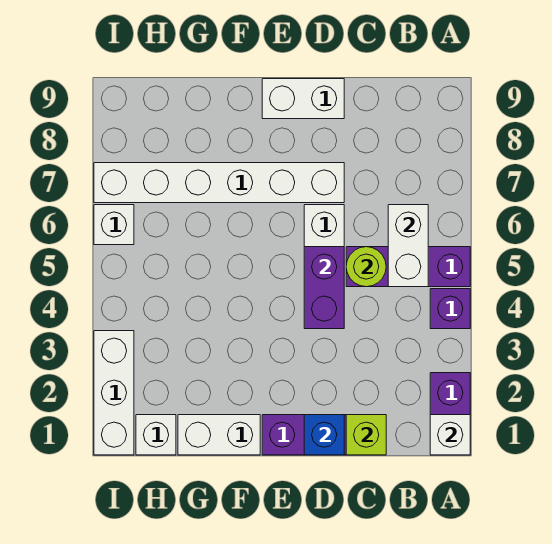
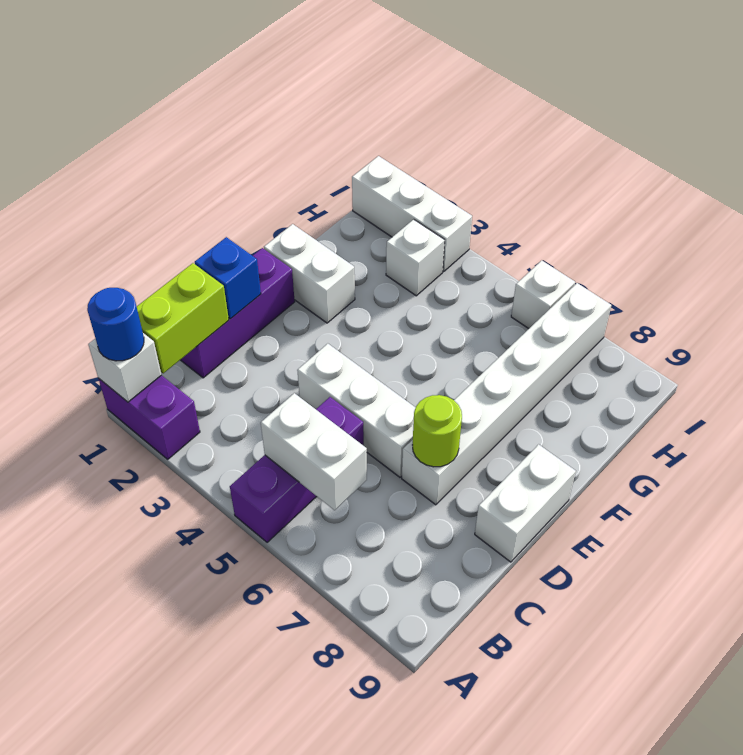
none -> blue 1x1 round brick [87,288,144,361]
purple 1x1 brick [430,289,470,329] -> none
lime 1x1 brick [346,415,386,455] -> lime 1x2 brick [137,263,229,373]
lime 1x1 round brick [346,247,386,287] -> lime 1x1 round brick moved to [413,395,462,467]
purple 1x2 brick [304,247,344,329] -> none
white 1x2 brick [178,415,260,455] -> white 1x2 brick turned to [264,224,355,323]
white 1x1 brick [136,415,176,455] -> white 1x1 brick moved to [386,219,445,296]

